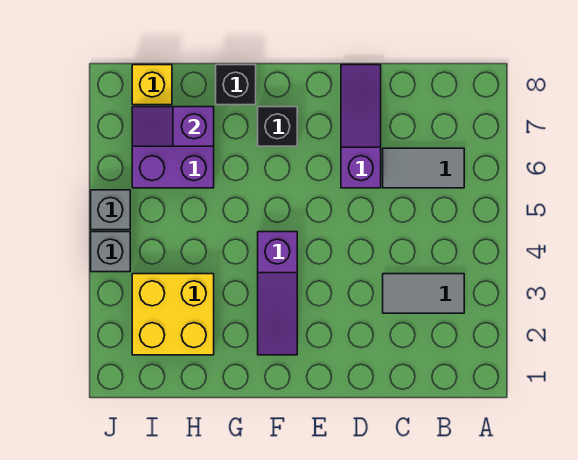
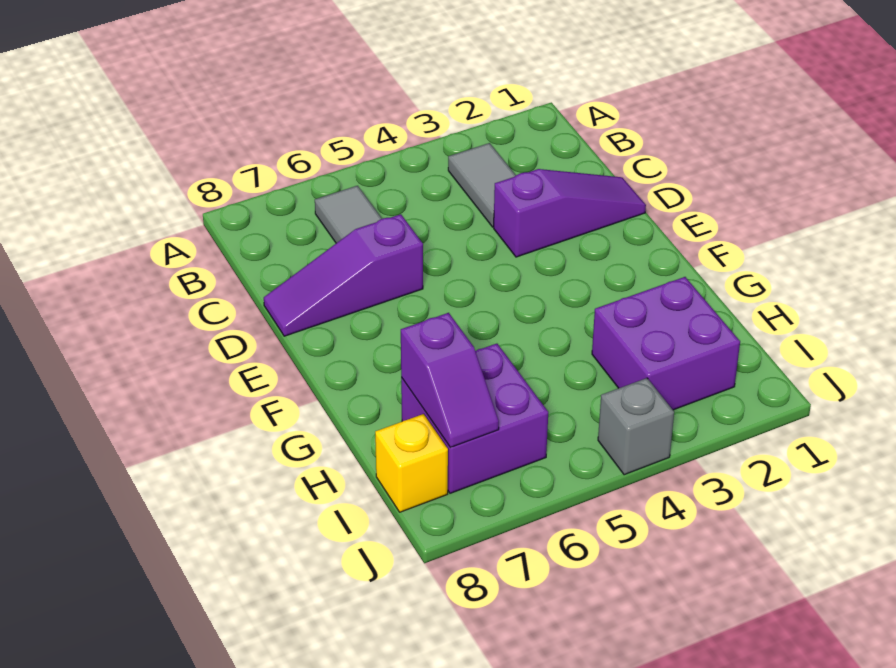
purple 1x3 slope [258,232,297,355] -> purple 1x3 slope moved to [494,169,646,257]
black 1x1 brick [258,107,297,146] -> none
black 1x1 brick [216,65,256,105] -> none
yellow 2x2 brick [132,274,214,355] -> purple 2x2 brick [592,277,740,410]
grey 1x1 brick [91,190,130,230] -> none

